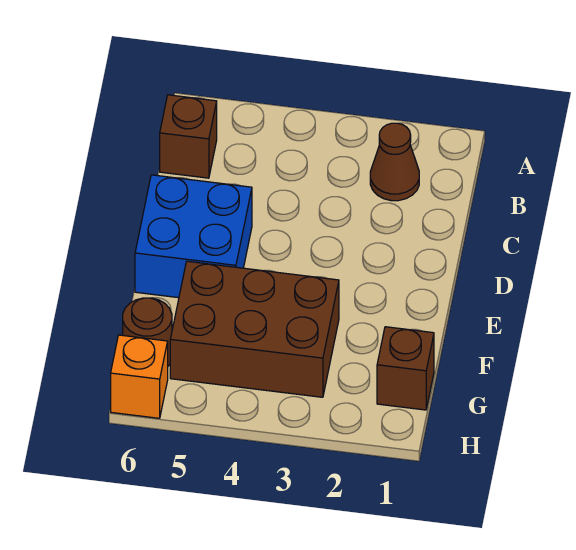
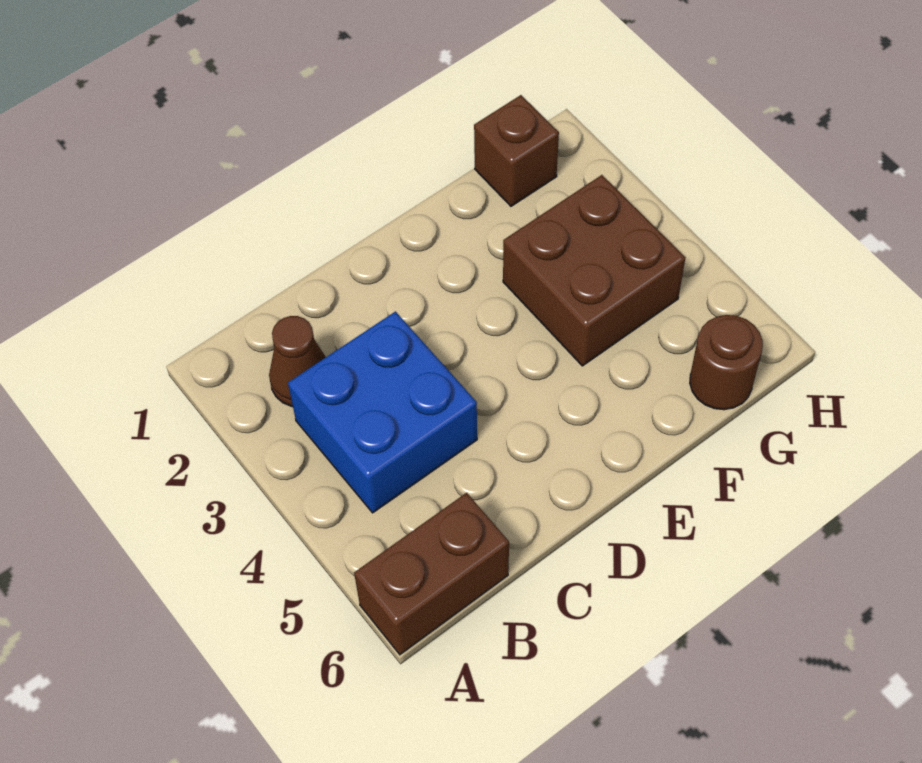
brown 1x1 brick [160,95,217,178] -> brown 1x2 brick [354,493,509,654]
blue 2x2 brick [135,175,252,298] -> blue 2x2 brick moved to [288,312,477,513]
brown 2x3 brick [170,261,339,397] -> brown 2x2 brick [503,175,685,366]
orange 1x1 brick [111,335,168,418] -> none

